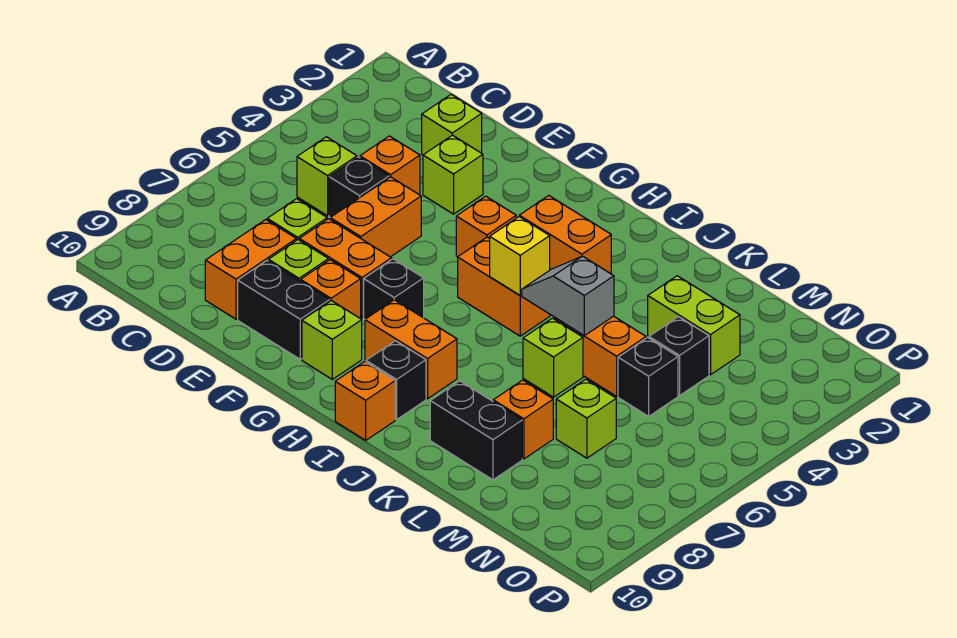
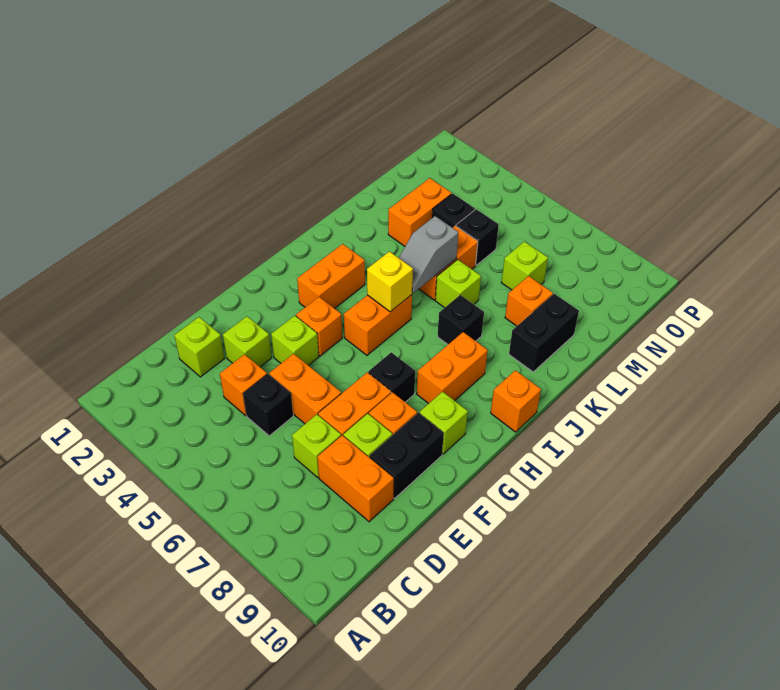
lime 1x1 brick [297,137,357,216] -> lime 1x1 brick moved to [271,316,319,366]
black 1x1 brick [366,341,426,420] -> black 1x1 brick moved to [437,295,484,344]
lime 1x2 brick [648,276,740,375] -> orange 1x2 brick [388,178,452,246]

